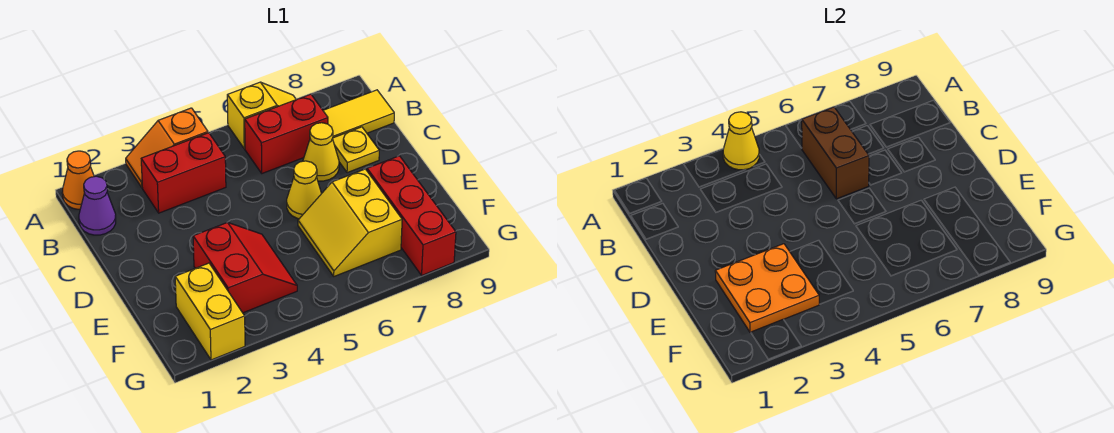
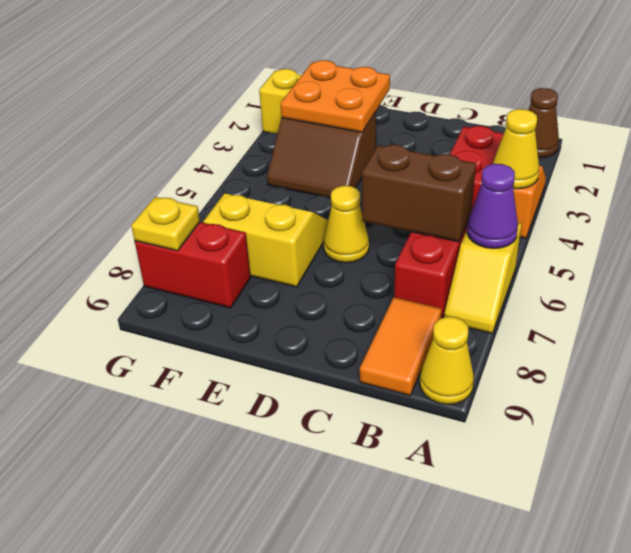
orange 1x1 cone [62,151,94,209] -> brown 1x1 cone [529,88,559,158]
purple 1x1 cone [79,176,116,235] -> purple 1x1 cone moved to [467,164,518,248]
yellow 1x2 tile [323,90,394,138] -> orange 1x2 tile [360,297,442,396]
yellow 1x1 cone [303,123,339,181] -> yellow 1x1 cone moved to [420,317,474,405]
yellow 1x1 plate [332,127,379,173] -> yellow 1x1 plate moved to [131,197,200,251]
red 2x2 slope [193,222,297,313] -> brown 2x2 slope [267,112,376,198]
red 1x3 brick [367,156,456,275] -> red 1x2 brick [135,222,251,308]

